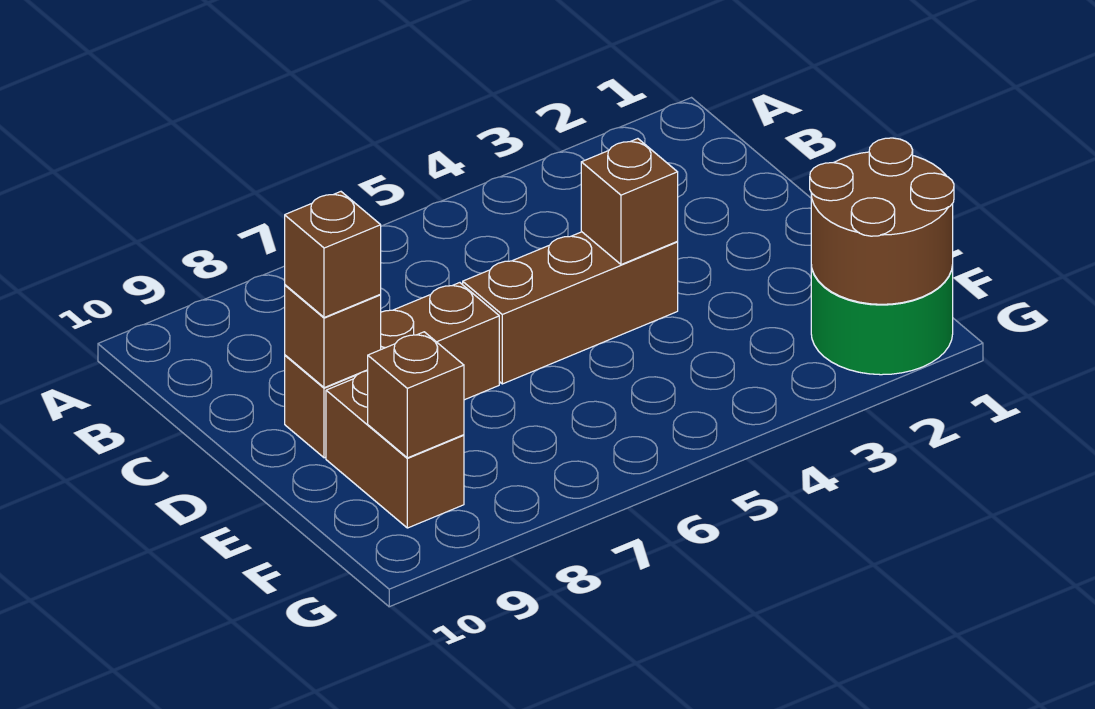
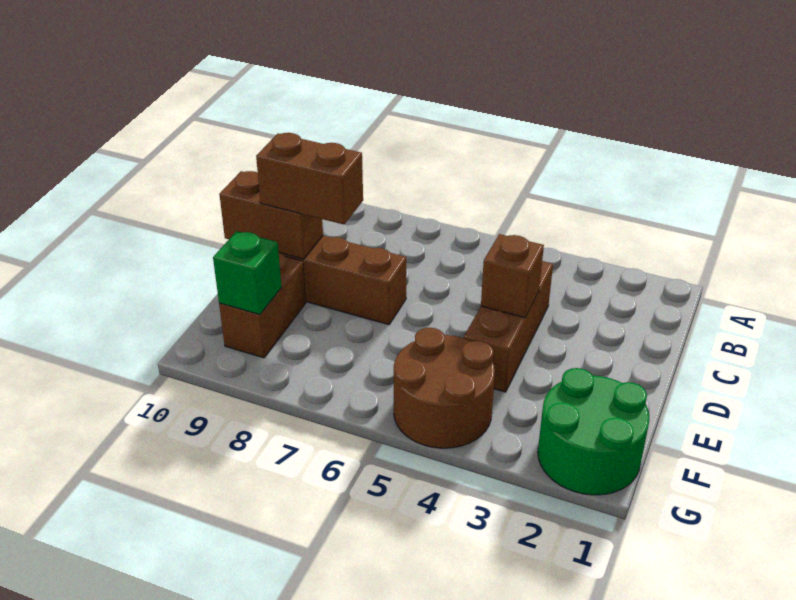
brown 1x3 brick [463,232,678,384] -> brown 1x3 brick turned to [464,261,553,392]
brown 1x1 brick [285,285,381,388] -> brown 1x2 brick [219,171,323,259]
brown 1x1 brick [285,192,381,317] -> brown 1x2 brick [256,133,363,224]
brown 2x2 round brick [810,138,954,304] -> brown 2x2 round brick moved to [394,328,495,448]
brown 1x1 brick [368,332,464,458] -> green 1x1 brick [213,231,281,315]

